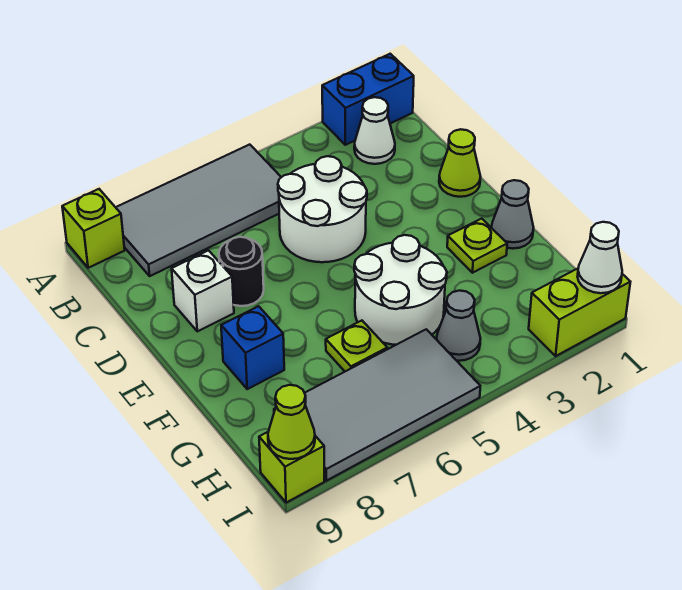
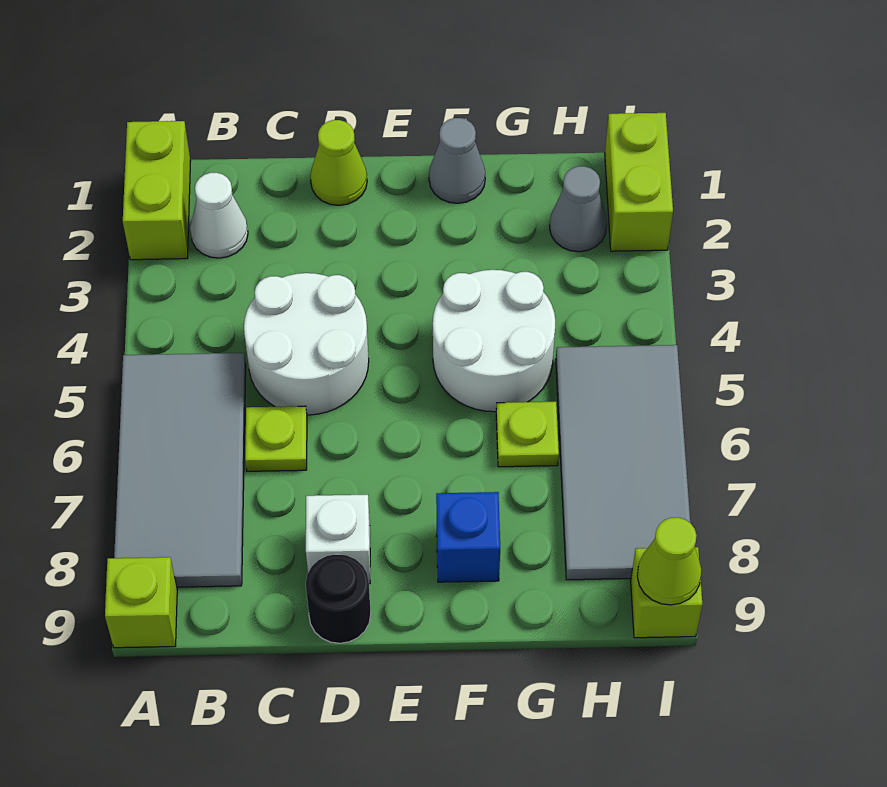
blue 1x2 brick [322,54,414,145] -> lime 1x2 brick [123,121,191,260]
black 1x1 round brick [219,237,264,306] -> black 1x1 round brick moved to [306,554,371,643]
lime 1x1 plate [447,219,507,273] -> lime 1x1 plate moved to [245,406,307,471]
grey 1x1 cone [437,291,481,361] -> grey 1x1 cone moved to [550,166,607,252]
white 1x1 cone [578,222,622,293] -> none

